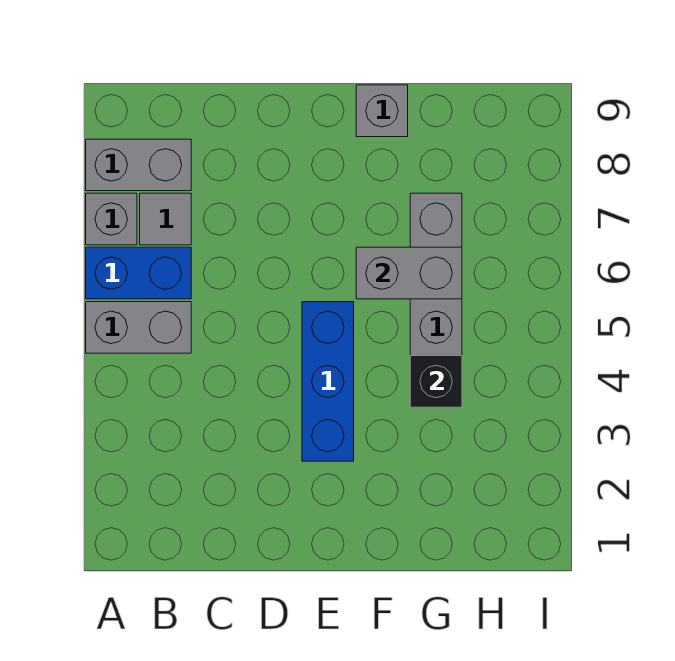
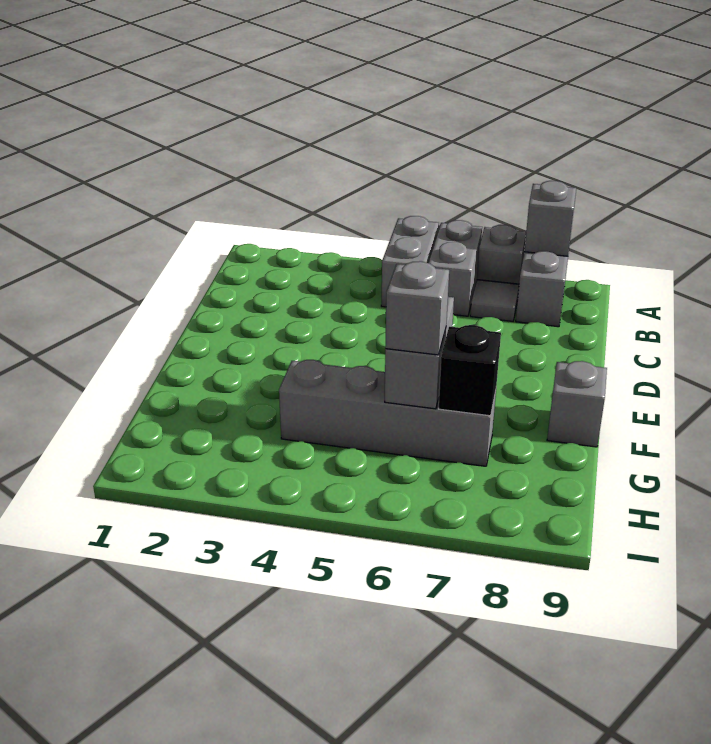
blue 1x2 brick [86,247,191,299] -> grey 1x2 brick [428,220,482,316]
none -> grey 1x1 brick [524,181,576,256]
blue 1x3 brick [302,302,354,461] -> none
black 1x1 brick [410,356,462,407] -> black 1x1 brick moved to [439,325,501,416]
none -> grey 1x1 brick [385,261,449,355]

